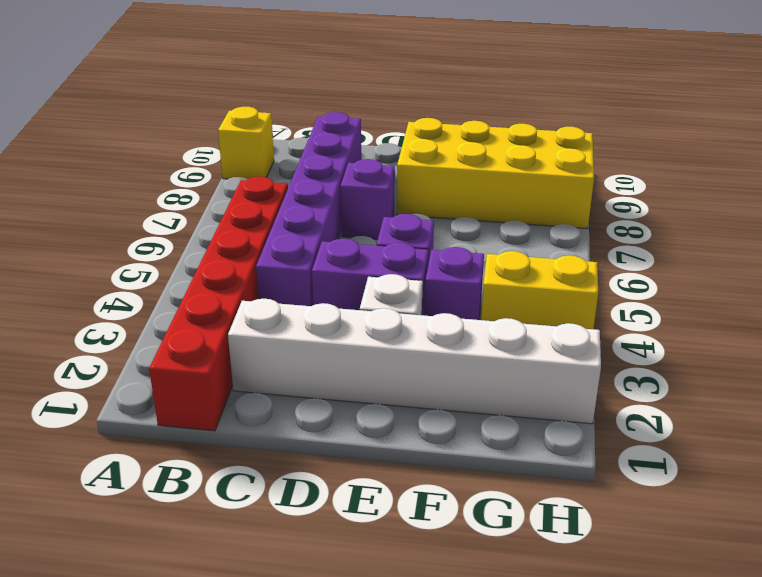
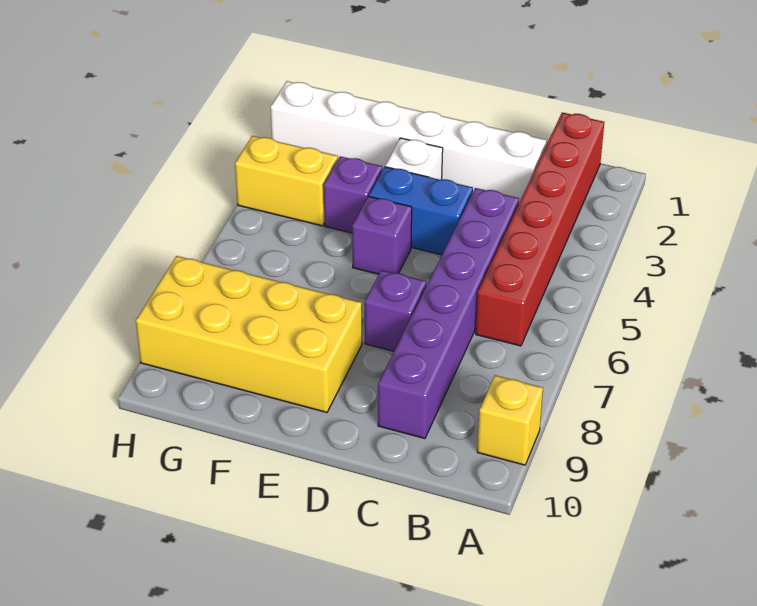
purple 1x2 brick [312,239,429,316] -> blue 1x2 brick [369,167,473,255]

